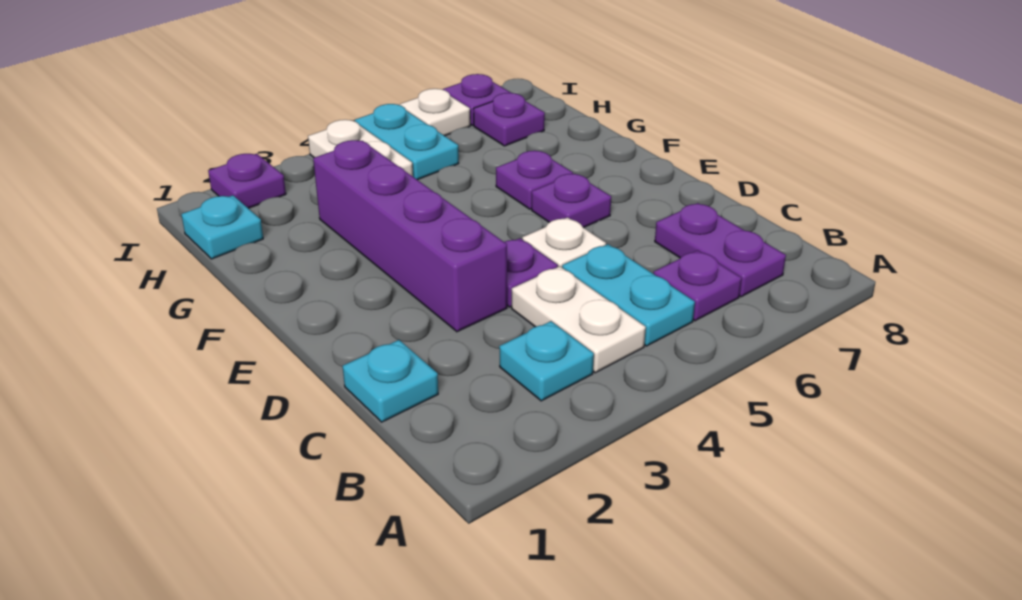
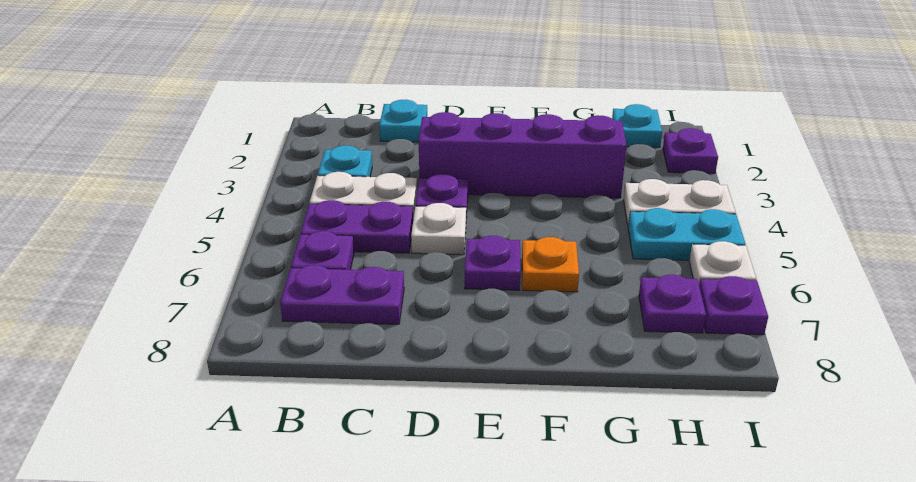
cyan 1x2 plate [562,244,695,346] -> purple 1x2 plate [301,200,413,253]
purple 1x1 plate [496,151,573,209] -> orange 1x1 plate [522,237,579,292]

